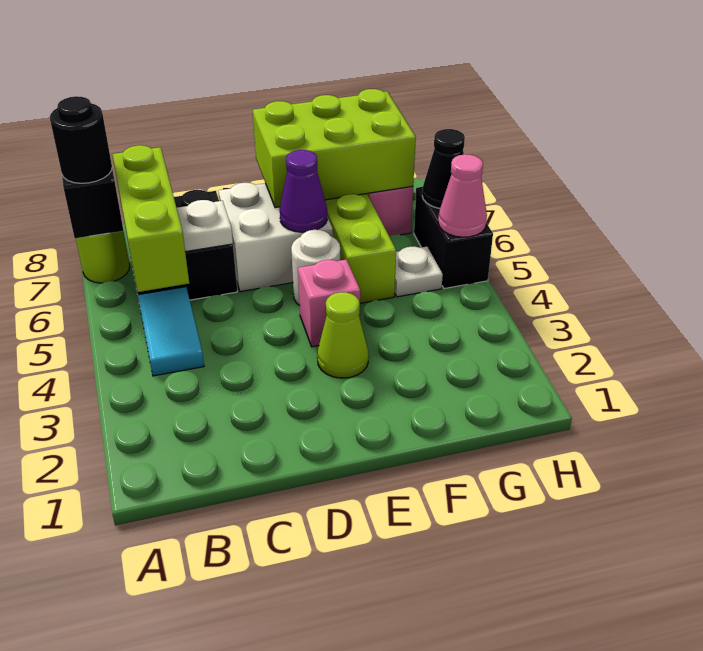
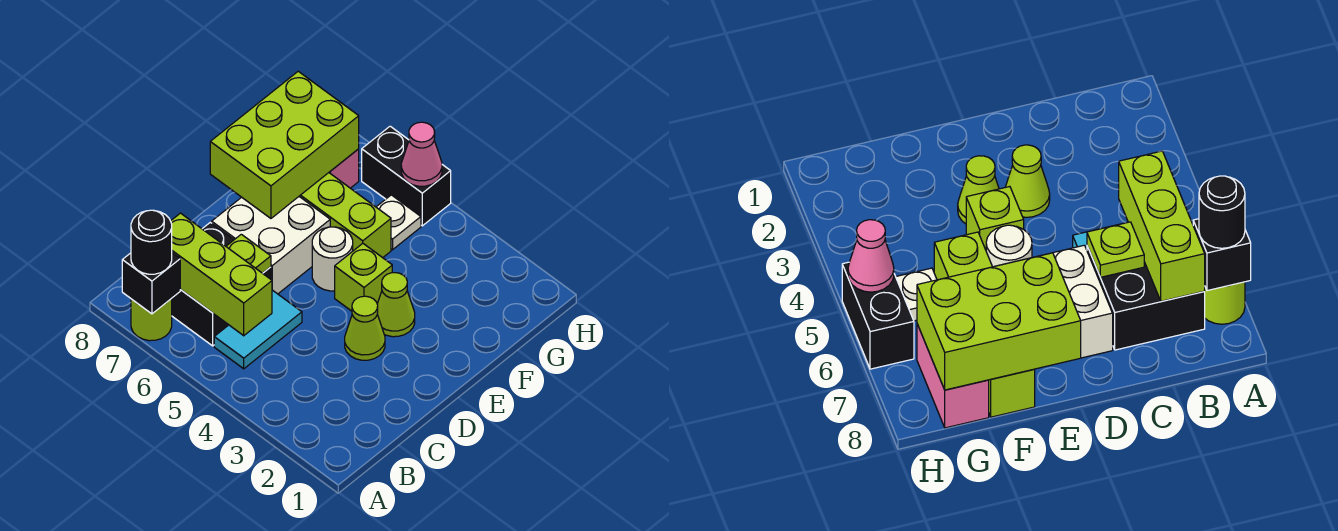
cyan 1x2 tile [138,287,204,376] -> cyan 1x2 tile turned to [214,290,302,369]
white 1x1 plate [177,200,233,252] -> lime 1x1 plate [226,234,271,273]
none -> lime 1x1 cone [345,296,385,360]
pink 1x1 brick [298,260,360,347] -> lime 1x1 brick [335,244,392,311]
purple 1x1 cone [280,150,327,232] -> none
black 1x1 cone [422,129,465,208] -> none

